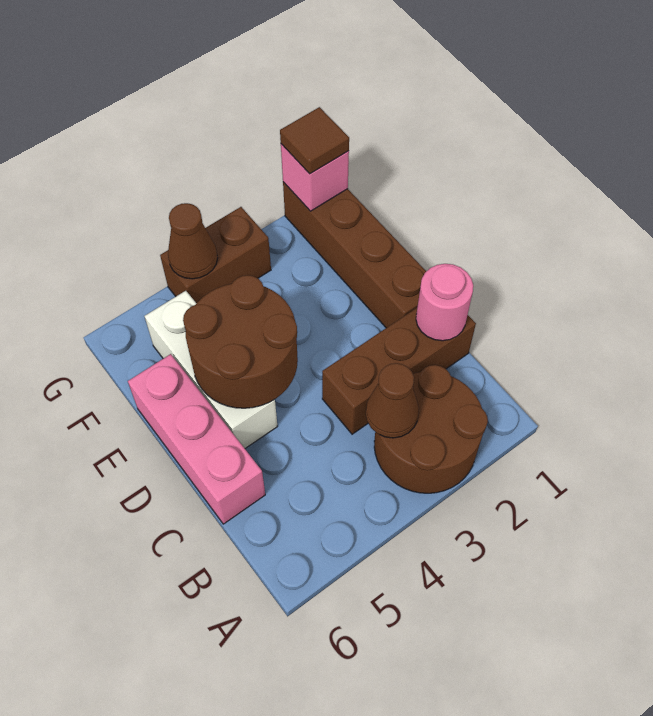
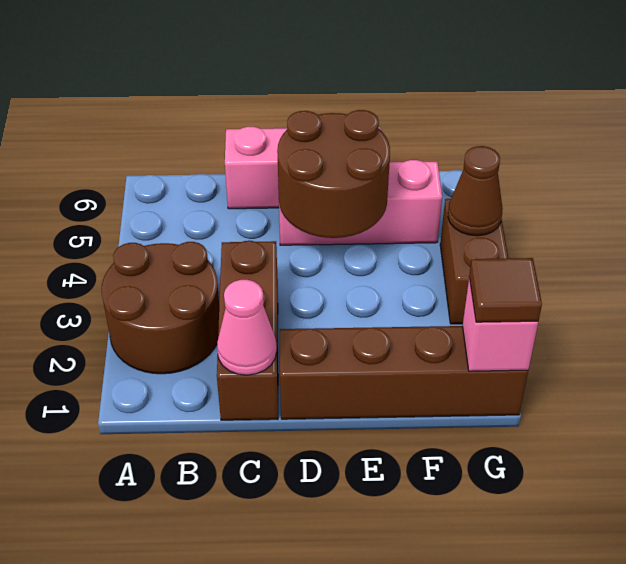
brown 1x1 cone [366,363,419,438] -> none
pink 1x1 round brick [416,264,473,341] -> pink 1x1 cone [217,280,277,375]
white 1x3 brick [144,291,278,448] -> pink 1x3 brick [279,160,442,245]

